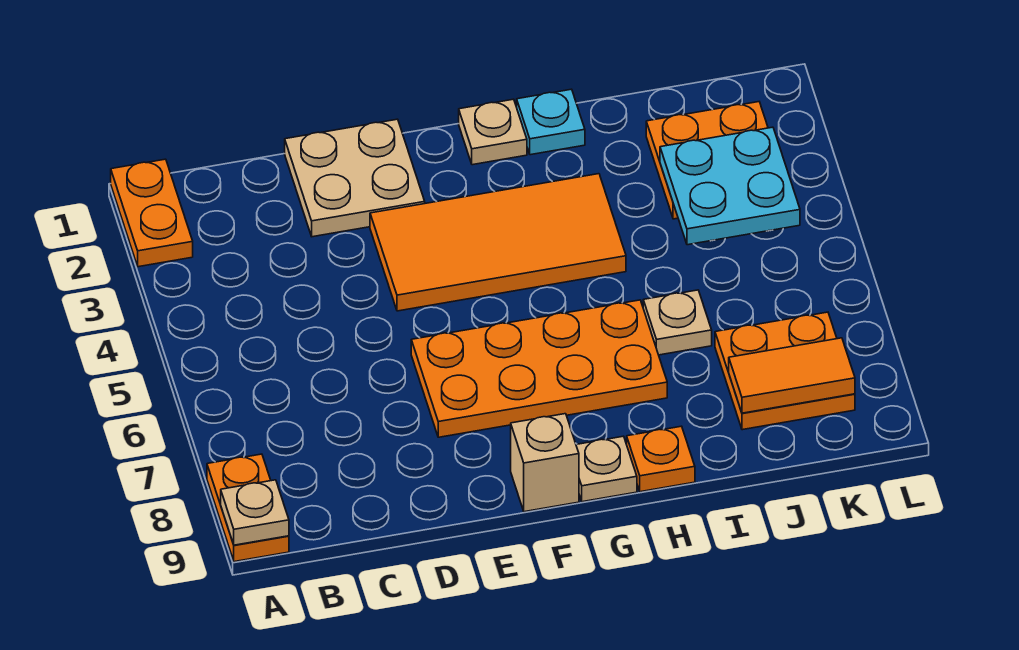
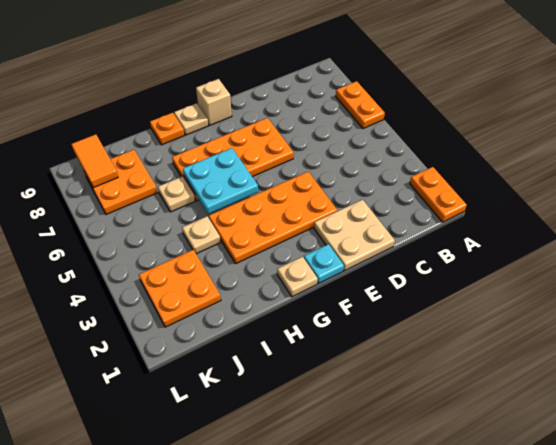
orange 1x2 plate [207,454,289,562] -> orange 1x2 plate moved to [336,81,385,129]
tan 1x1 plate [221,480,289,545] -> tan 1x1 plate moved to [182,216,221,254]
orange 2x4 tile [370,174,626,311] -> orange 2x4 plate [209,172,337,263]
cyan 1x1 plate [517,89,585,155] -> cyan 1x1 plate moved to [304,244,344,283]
cyan 2x2 plate [660,127,800,245] -> cyan 2x2 plate moved to [183,148,258,214]
orange 1x2 tile [729,338,855,413] -> orange 1x2 tile turned to [71,134,118,188]

